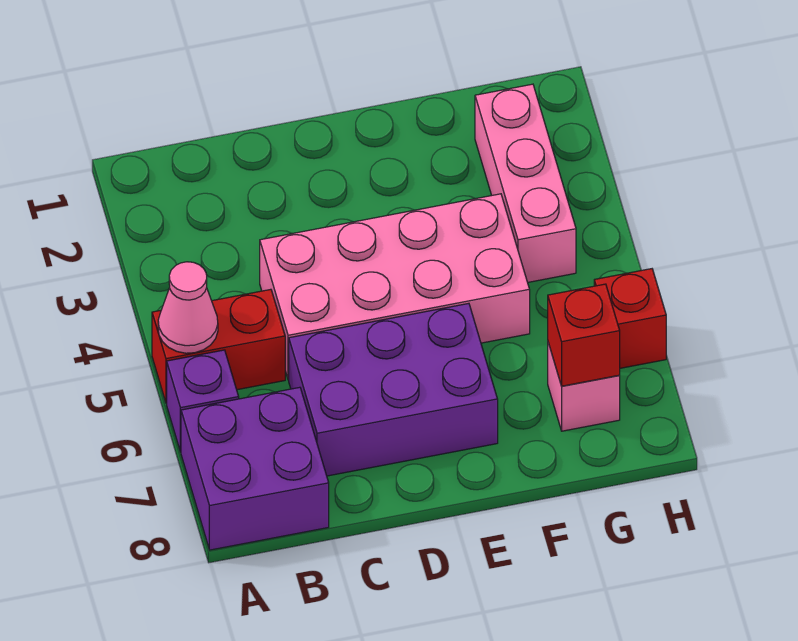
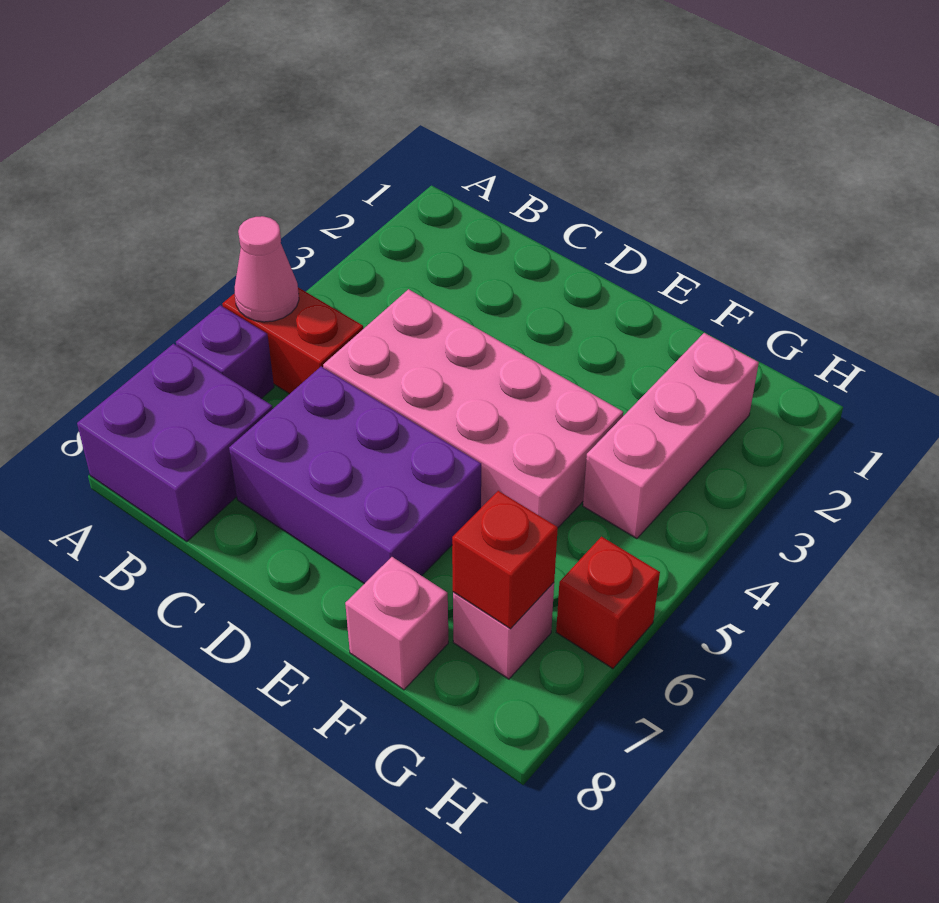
none -> pink 1x1 brick [345,557,448,690]

